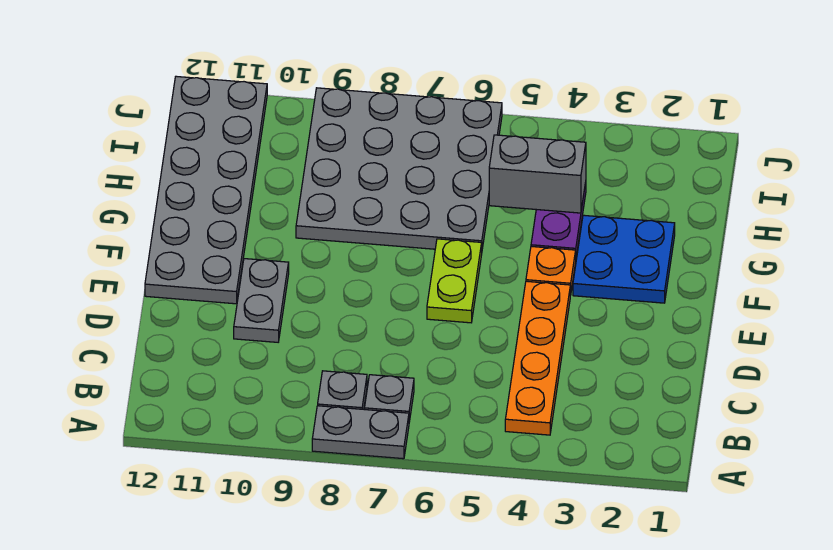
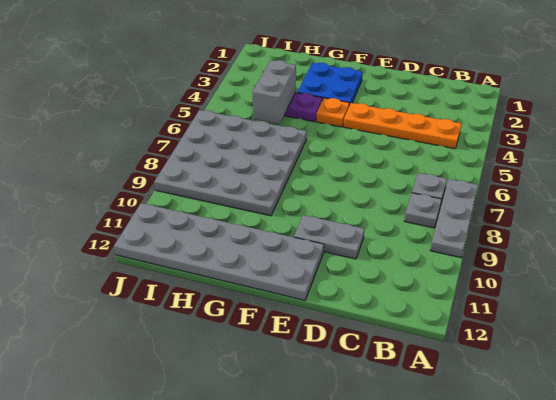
grey 1x2 plate [312,406,409,459] -> grey 1x3 plate [430,179,478,258]
lime 1x2 plate [427,239,482,323] -> none

